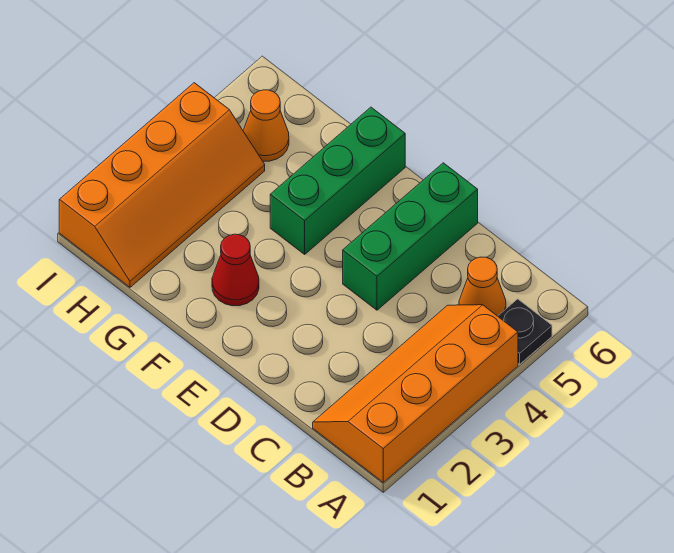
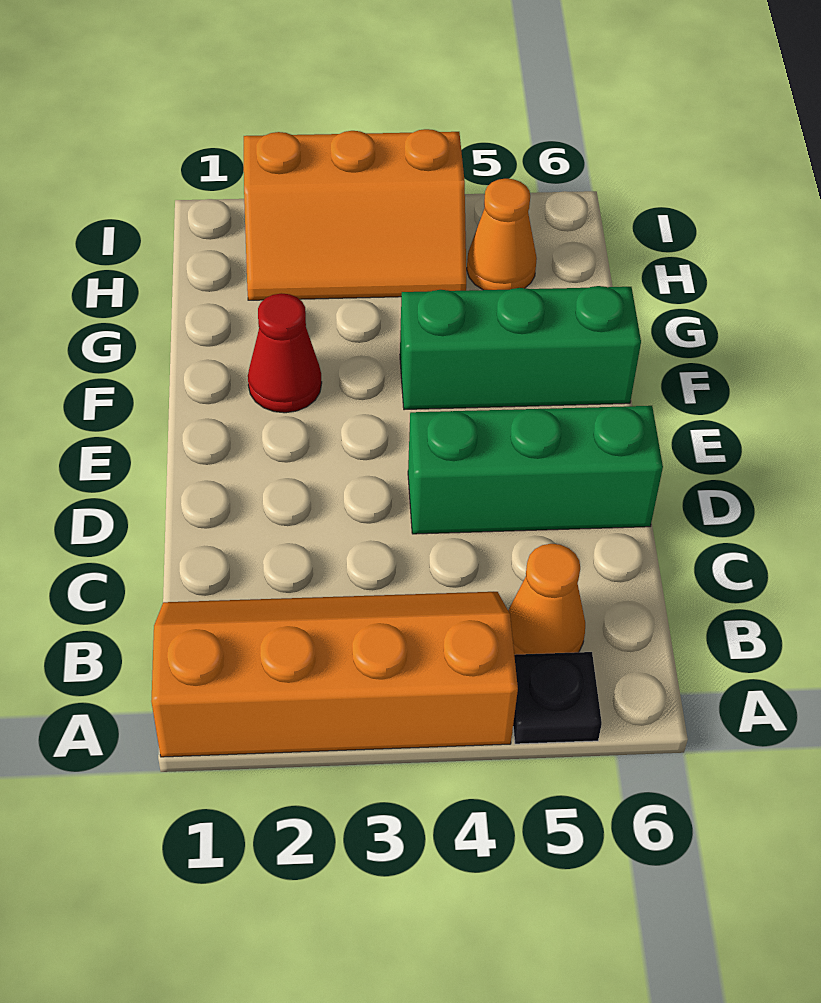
orange 2x4 slope [59,83,265,287] -> orange 2x3 slope [244,129,466,300]

